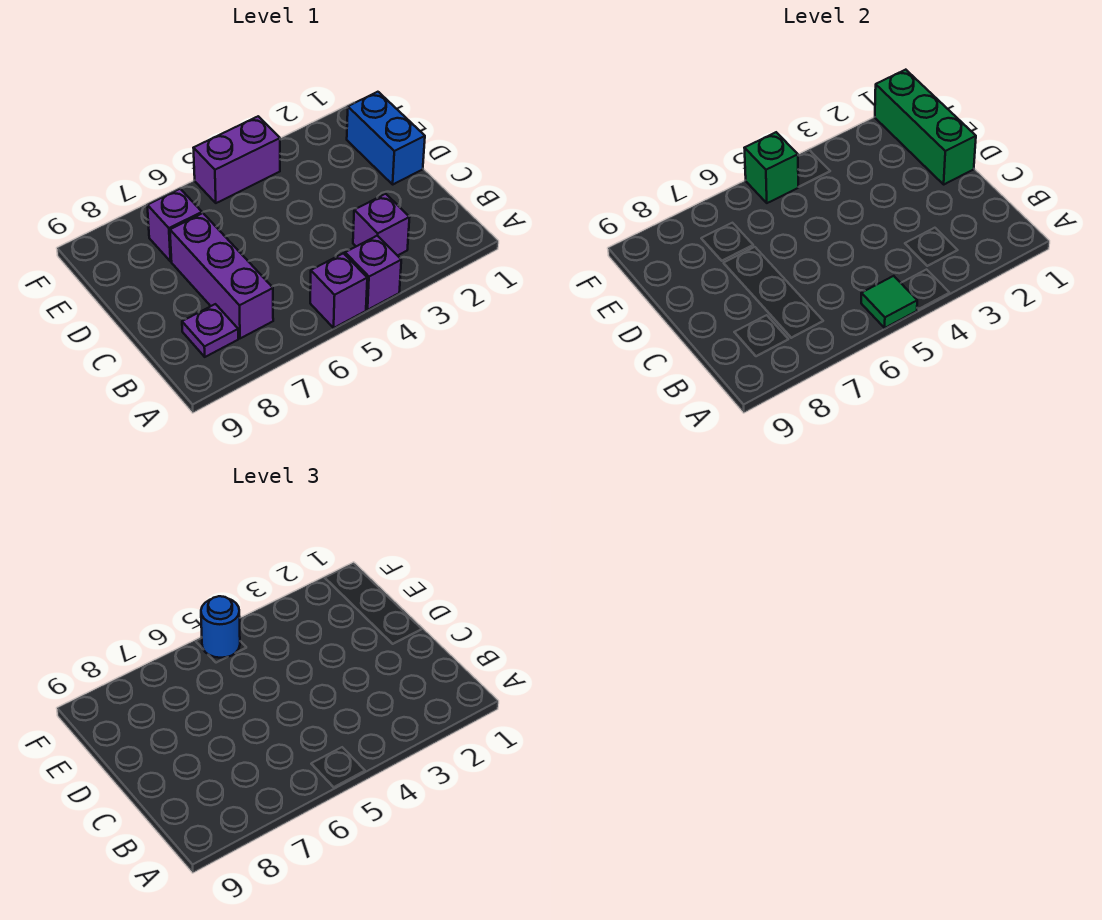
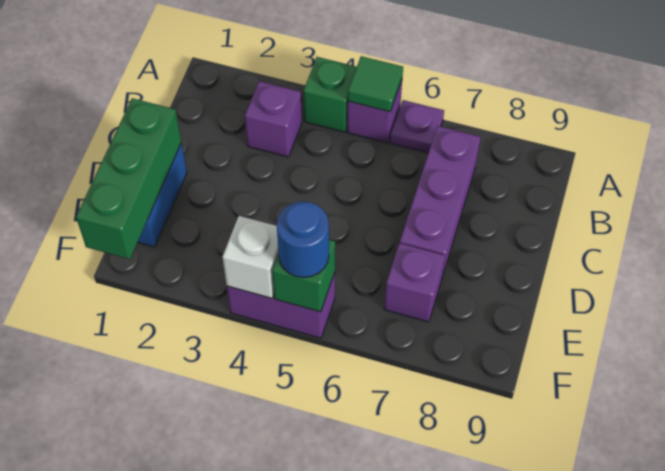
purple 1x1 brick [345,236,401,310] -> green 1x1 brick [304,57,357,132]
purple 1x1 plate [182,304,238,357] -> purple 1x1 plate moved to [391,100,444,153]
none -> white 1x1 brick [222,216,279,298]

